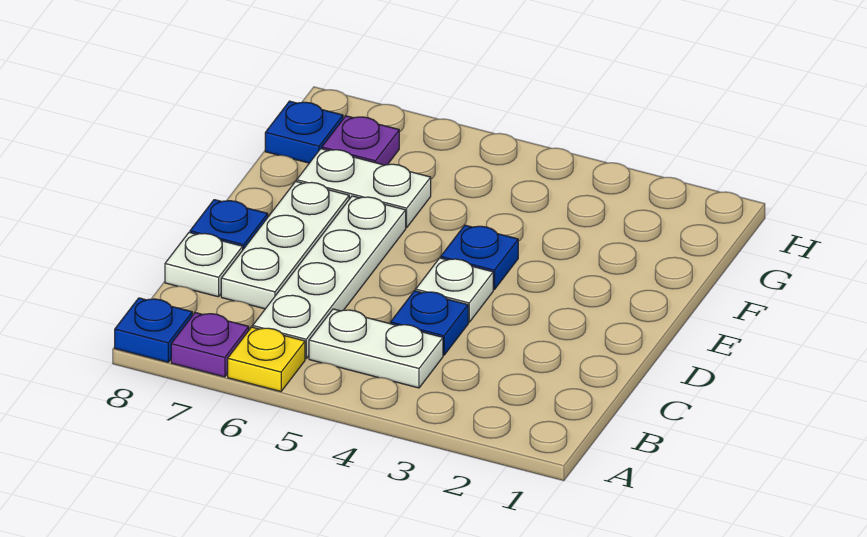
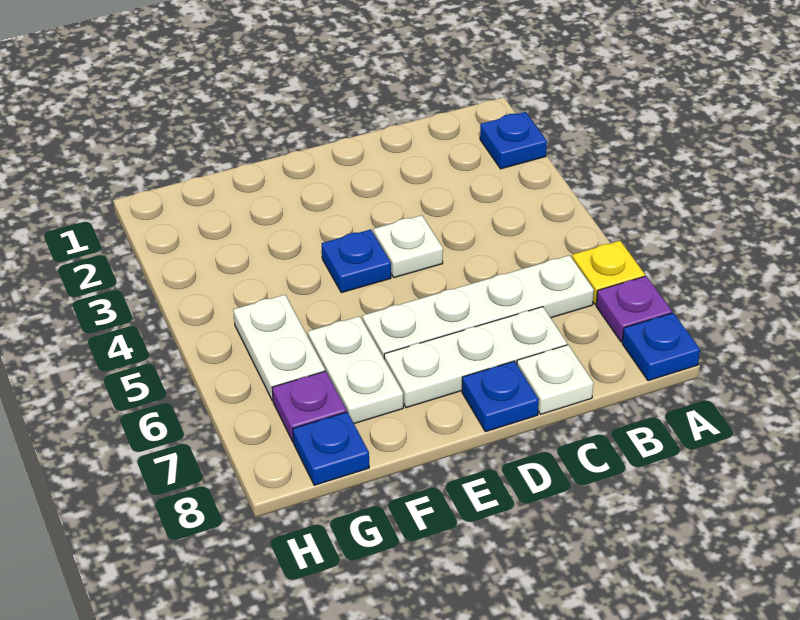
white 1x2 plate [309,309,443,388] -> white 1x2 plate moved to [233,295,325,401]
blue 1x1 plate [391,291,468,355] -> blue 1x1 plate moved to [480,112,547,169]

